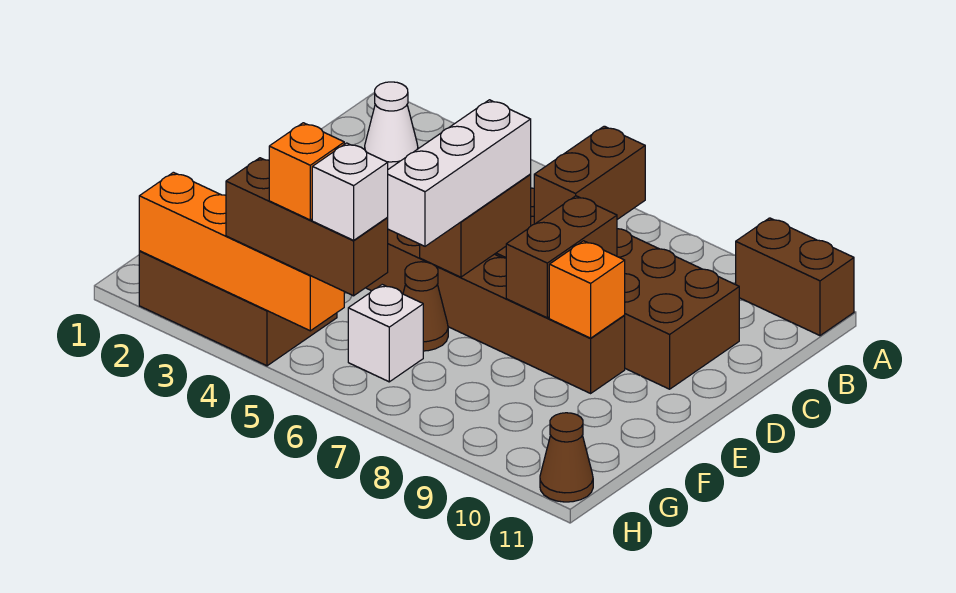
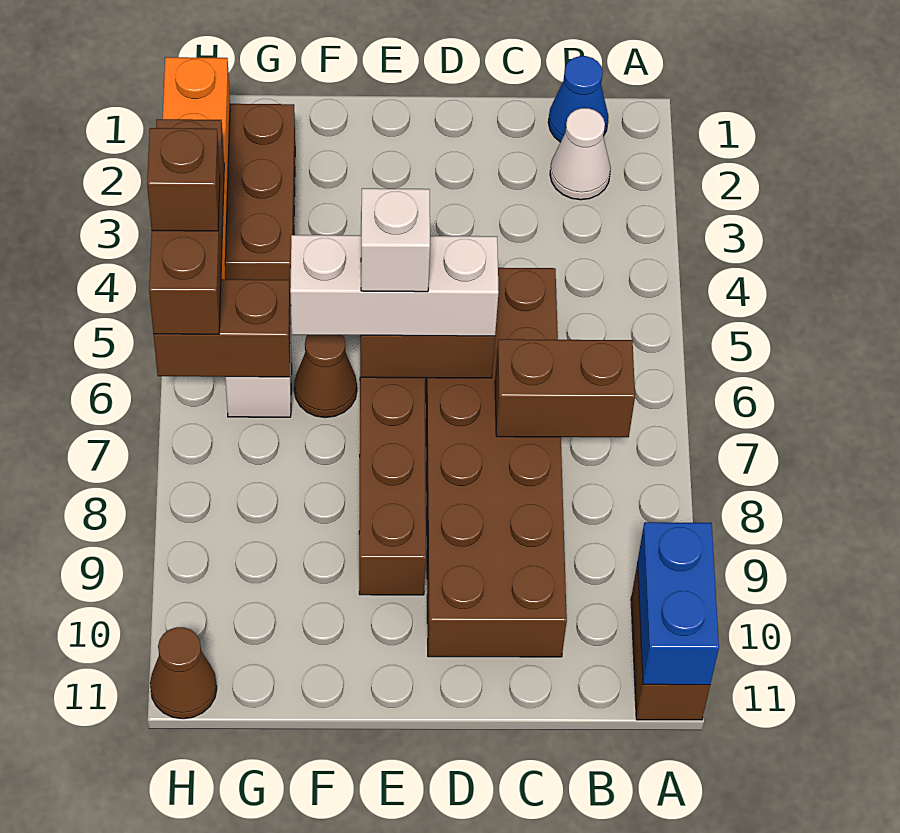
none -> blue 1x2 brick [638,522,719,685]
none -> blue 1x1 cone [548,56,608,142]
brown 1x2 brick [506,196,617,318] -> brown 1x2 brick moved to [153,279,291,377]
orange 1x1 brick [549,241,625,338] -> none
orange 1x1 brick [269,123,344,220] -> brown 1x1 brick [147,128,220,231]
white 1x1 brick [312,143,388,240] -> white 1x1 brick moved to [361,188,430,292]

